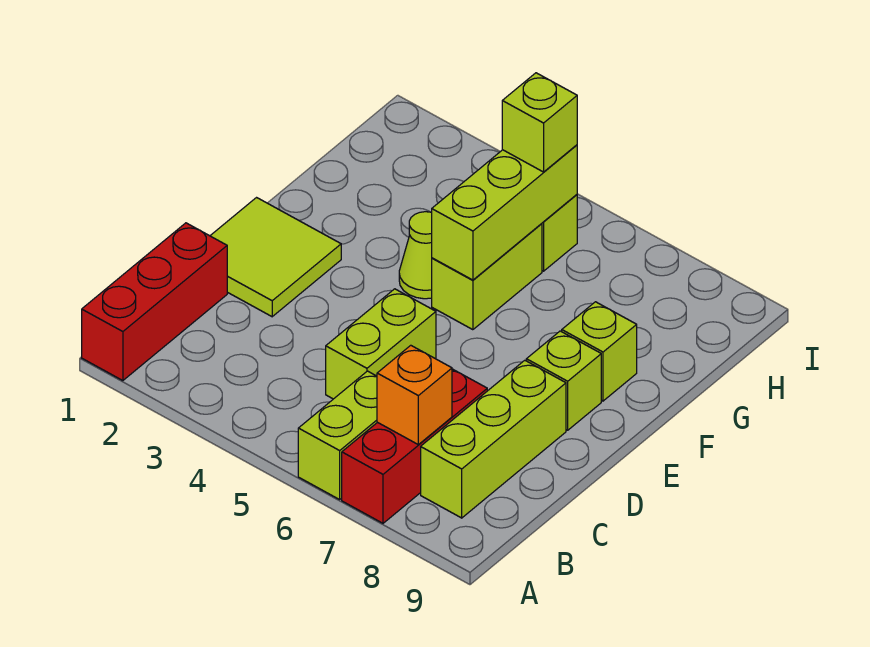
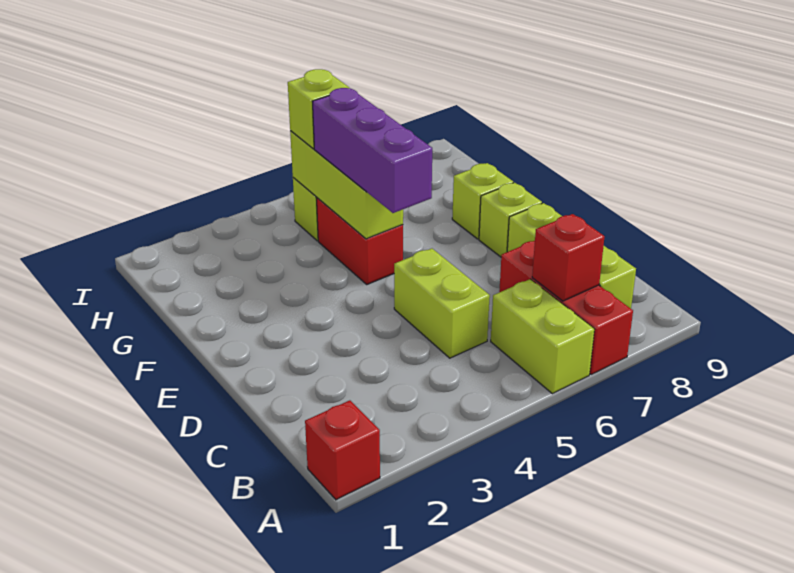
red 1x3 brick [82,223,227,381] -> red 1x1 brick [305,400,380,500]
orange 1x1 brick [377,345,452,444] -> red 1x1 brick [532,214,605,301]
lime 2x2 tile [210,198,341,317] -> none
none -> purple 1x3 brick [312,88,432,213]
lime 1x1 cone [399,212,432,299] -> none
lime 1x2 brick [432,224,542,330] -> red 1x2 brick [317,198,403,284]

